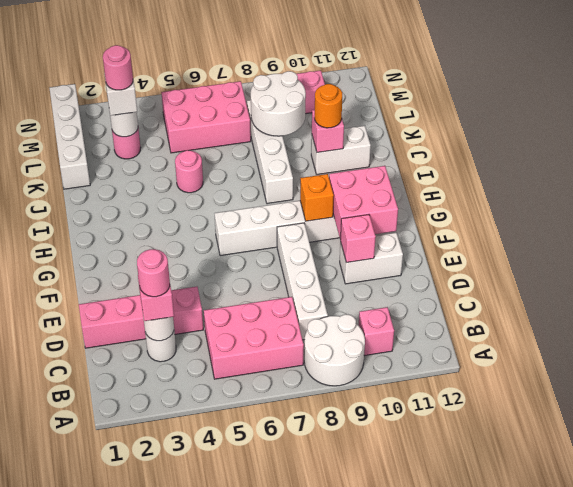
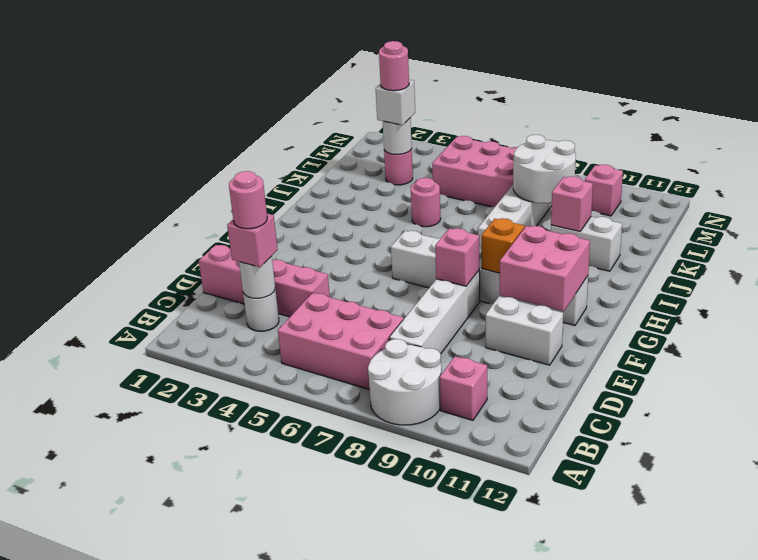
pink 1x1 brick [340,215,376,263] -> pink 1x1 brick moved to [435,228,479,286]
orange 1x1 round brick [315,84,342,128] -> none
white 1x4 brick [50,84,90,189] -> none

